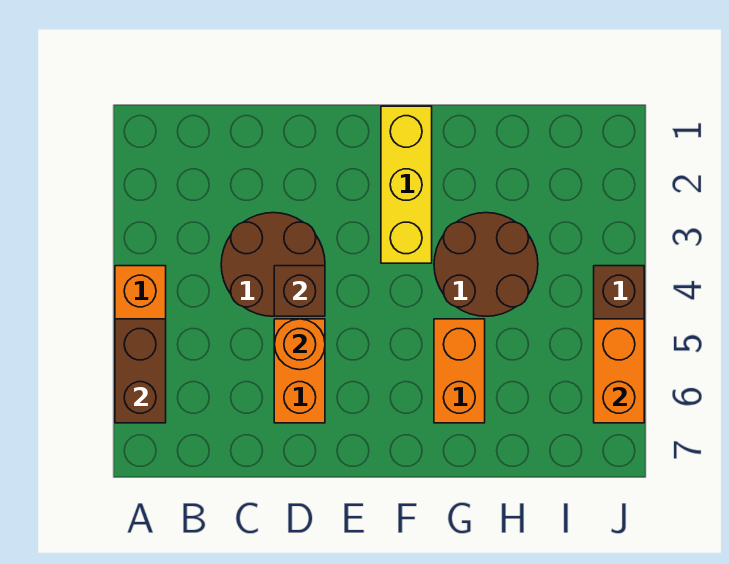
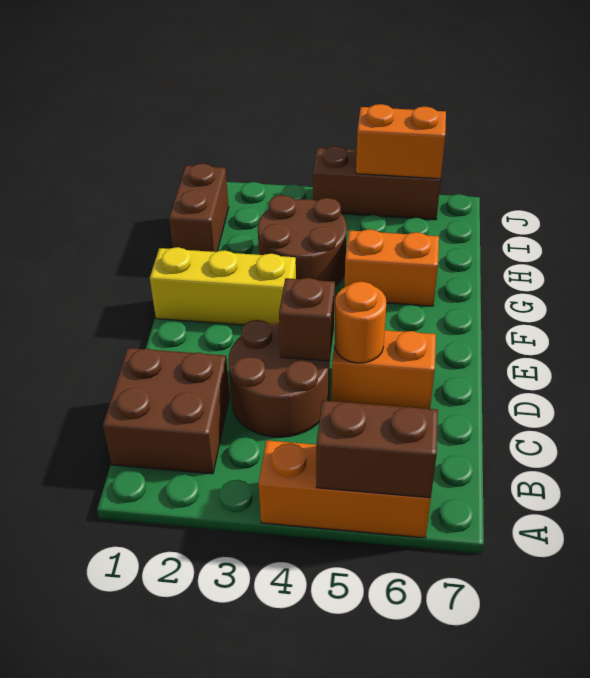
none -> brown 2x2 brick [103,348,230,474]
none -> brown 1x2 brick [169,164,229,252]

